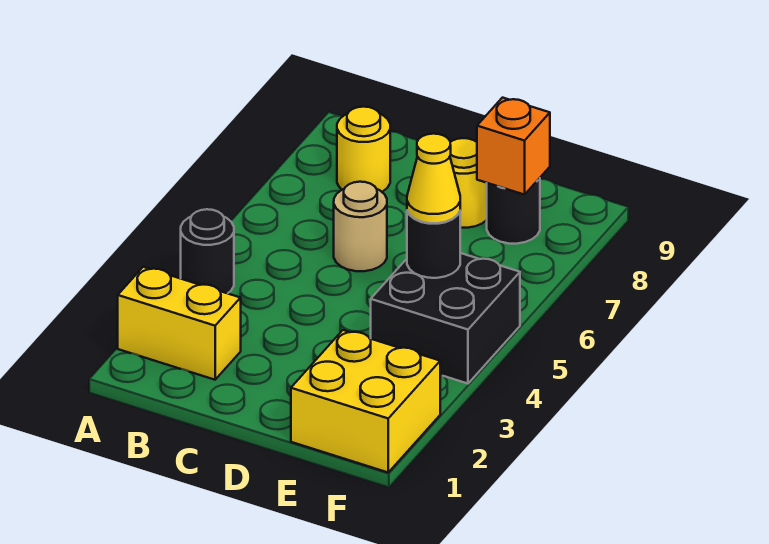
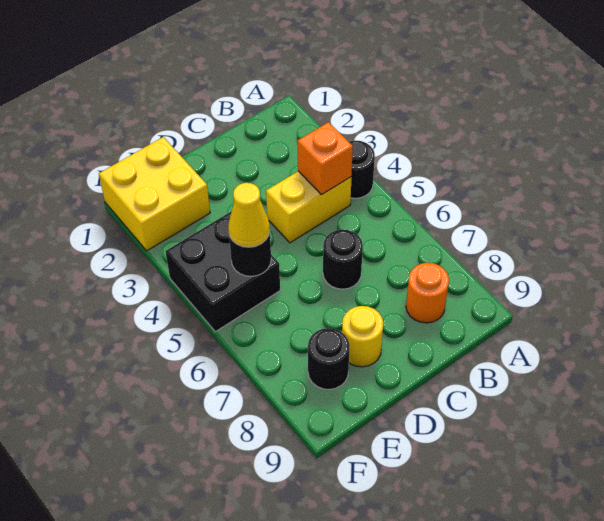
yellow 1x2 brick [118,267,241,380] -> yellow 1x2 brick moved to [266,171,352,243]
yellow 1x1 round brick [337,107,390,192] -> orange 1x1 round brick [406,263,449,323]
tan 1x1 round brick [334,182,387,271] -> black 1x1 round brick [323,230,363,289]
orange 1x1 brick [477,98,550,195] -> orange 1x1 brick moved to [298,122,353,195]

